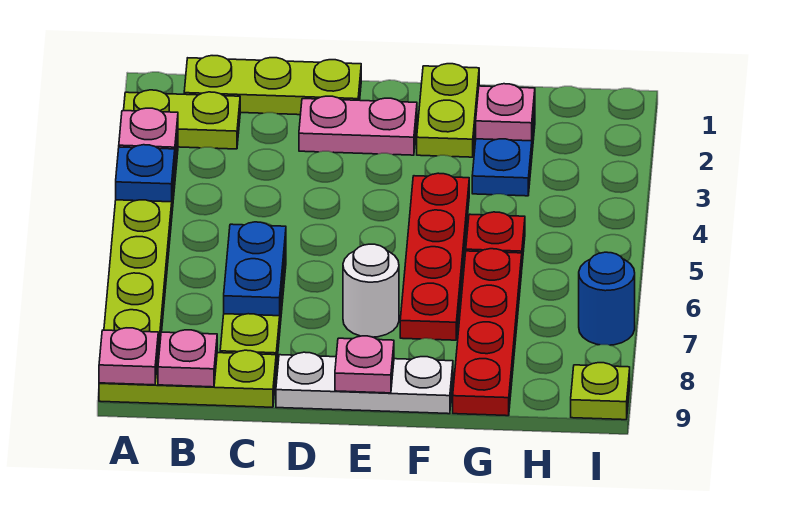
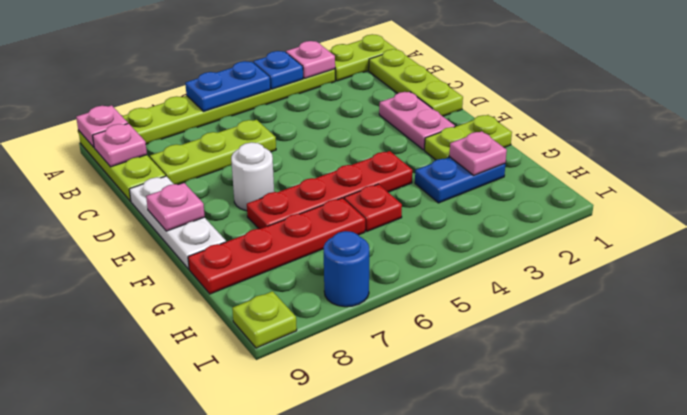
lime 1x2 plate [124,90,240,149] -> lime 1x2 plate turned to [329,34,397,81]
blue 1x2 plate [224,222,286,316] -> blue 1x2 plate moved to [185,61,270,111]

